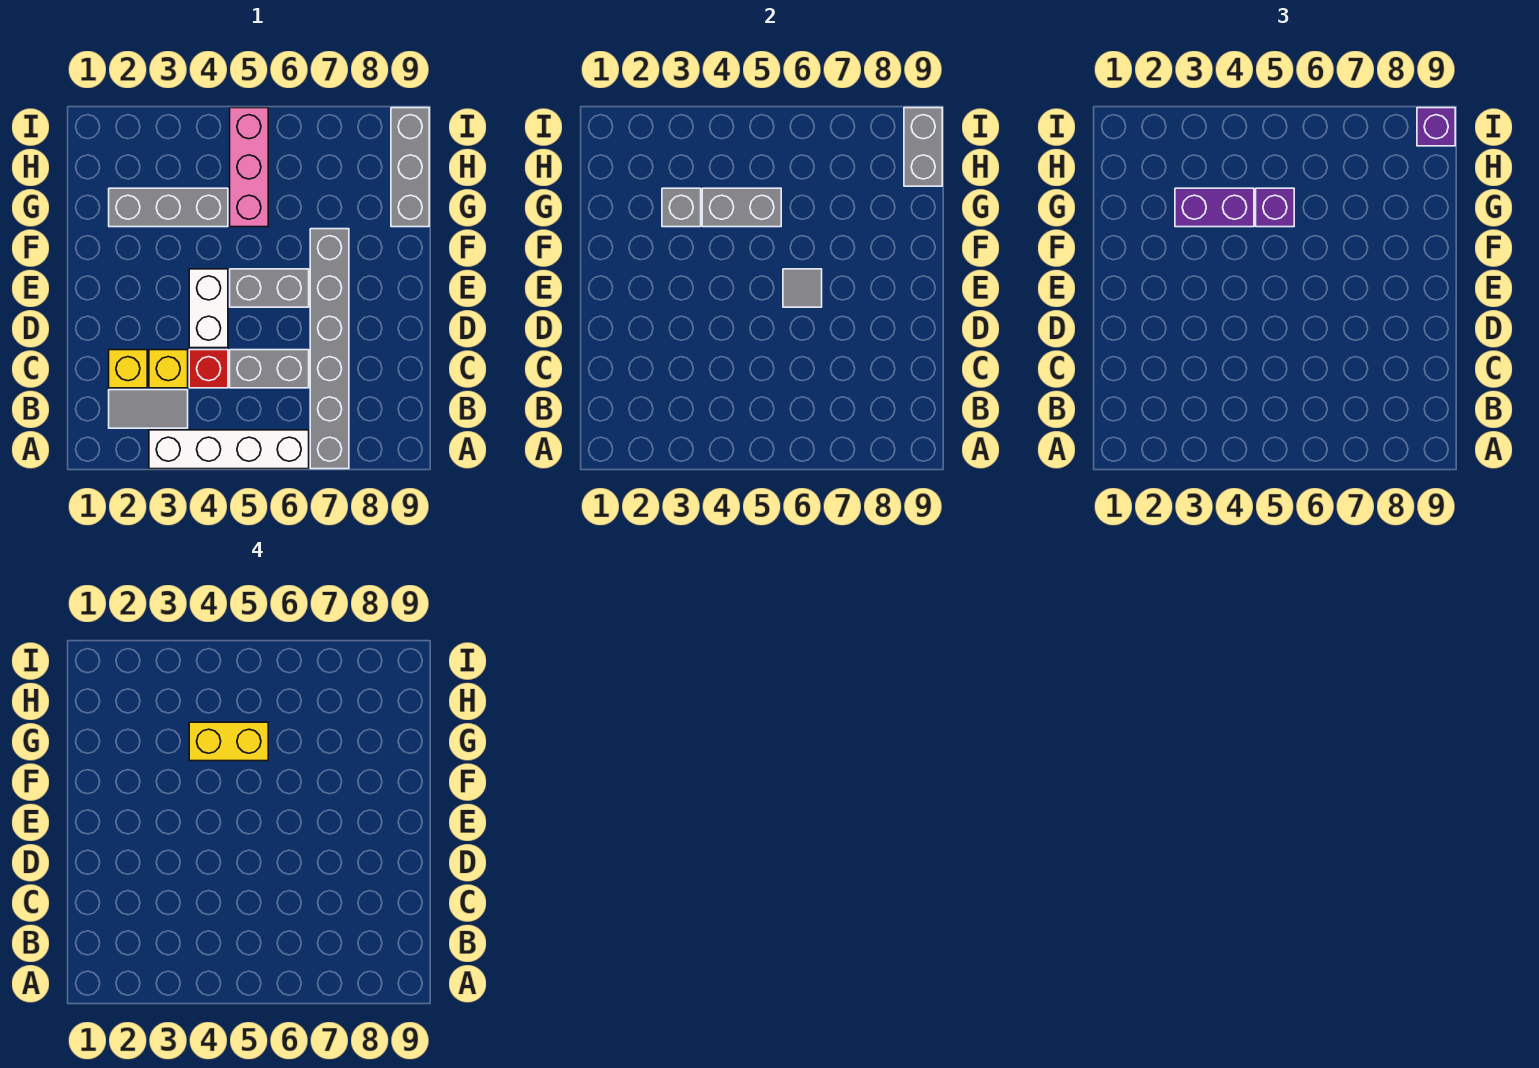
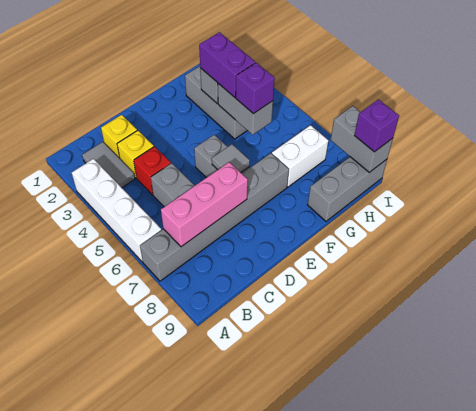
white 1x2 brick [189,269,228,348] -> white 1x2 brick moved to [272,125,328,187]
yellow 1x2 brick [189,722,268,761] -> none
pink 1x3 brick [230,108,268,227] -> pink 1x3 brick moved to [161,162,248,247]
grey 1x2 brick [904,108,942,186] -> grey 1x2 brick turned to [331,106,393,172]

